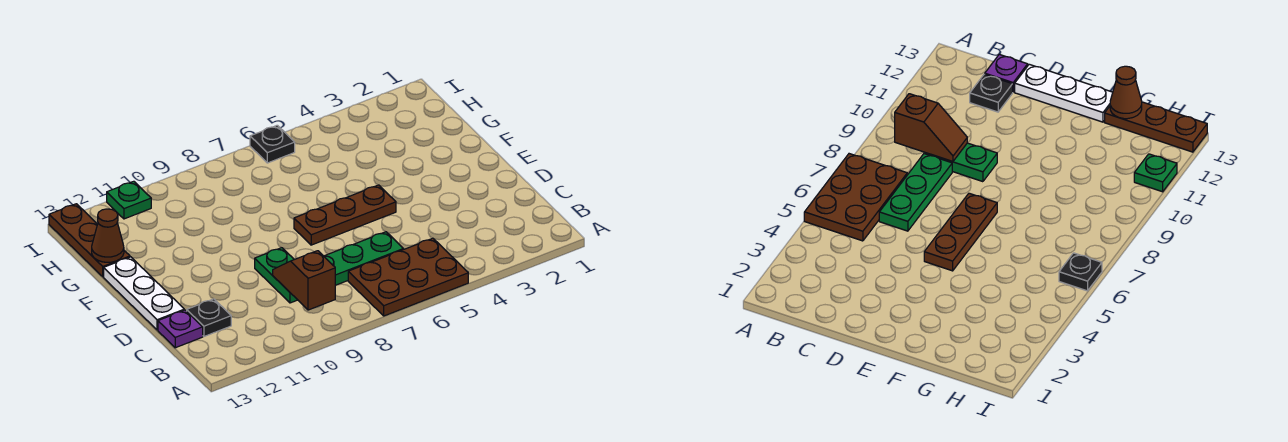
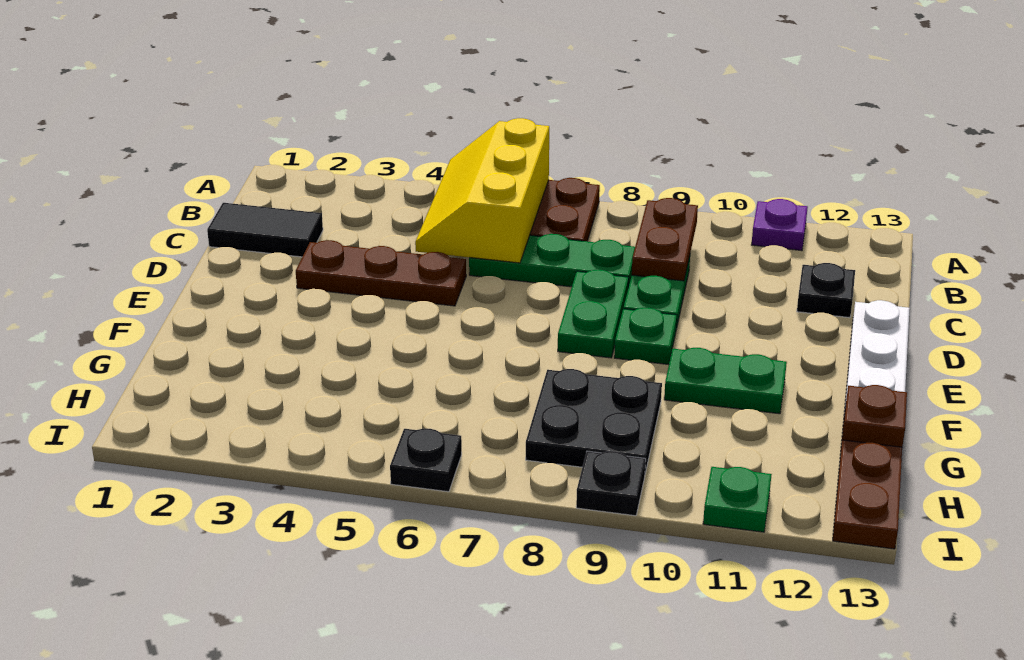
none -> yellow 2x3 slope [415,118,549,263]
brown 1x2 slope [273,251,335,310] -> brown 1x2 plate [632,198,698,281]
none -> black 1x2 tile [207,203,323,257]
purple 1x1 plate [158,310,203,348] -> purple 1x1 plate moved to [751,199,808,251]
none -> green 1x2 plate [558,270,629,358]
brown 1x3 plate [294,185,396,245] -> brown 1x3 plate moved to [296,240,466,306]
none -> green 1x1 plate [614,308,677,365]
none -> green 1x2 plate [664,348,787,414]
none -> black 2x2 plate [526,369,662,473]
brown 1x1 cone [92,209,124,262] -> brown 1x1 plate [843,385,907,447]
none -> black 1x1 plate [576,451,646,516]

